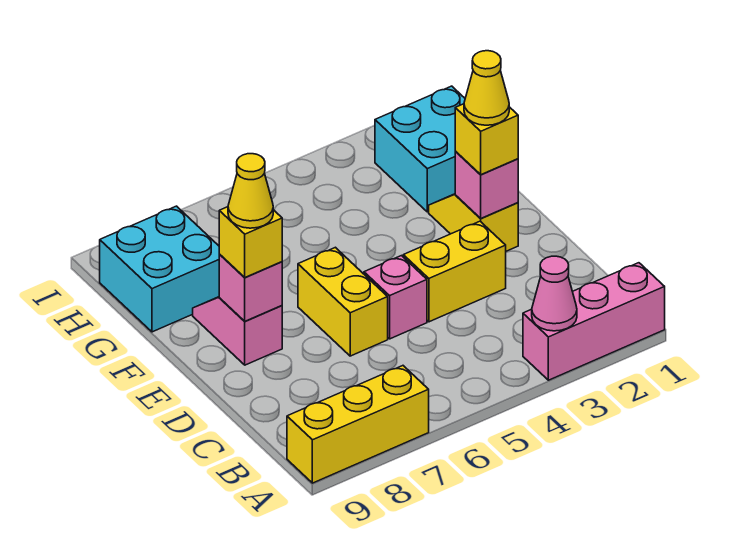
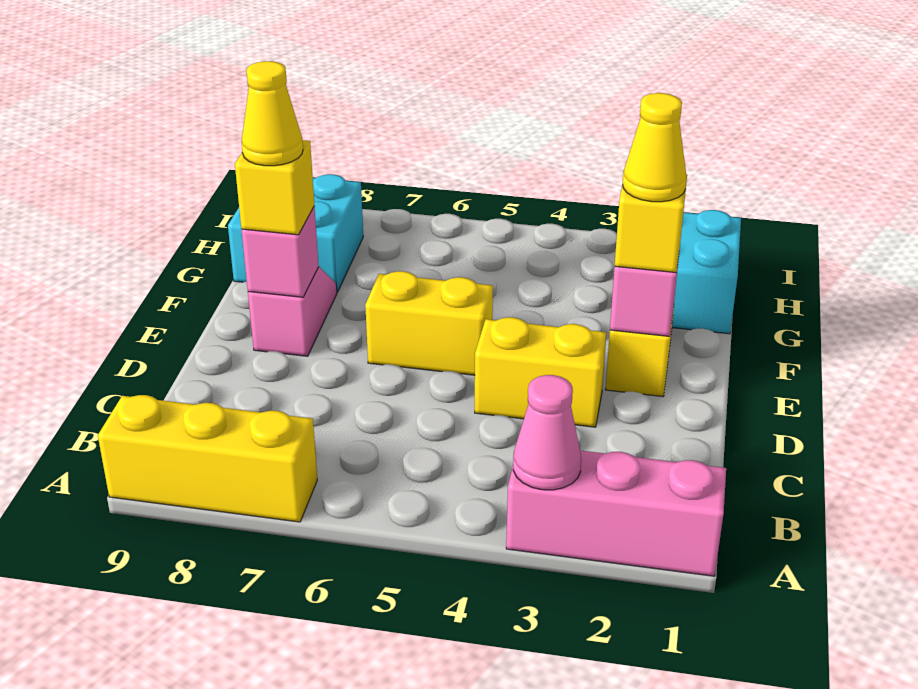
pink 1x1 brick [364,256,427,339] -> none
yellow 1x2 brick [298,247,388,356] -> yellow 1x2 brick turned to [365,271,493,375]

